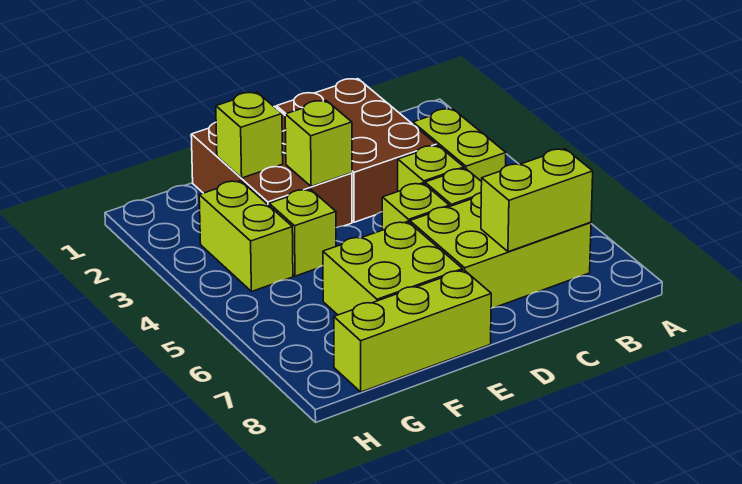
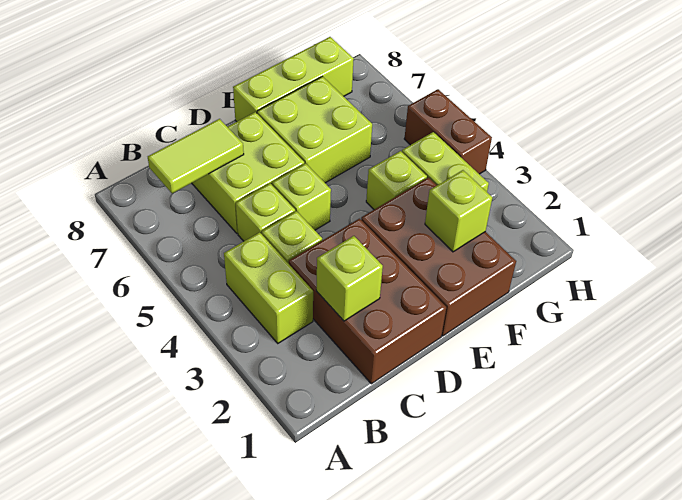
lime 2x3 brick [410,193,591,308] -> lime 2x2 brick [192,112,304,233]
lime 1x2 brick [481,149,593,252] -> lime 1x2 tile [148,119,244,193]
lime 1x1 brick [285,101,352,187] -> lime 1x1 brick moved to [316,236,383,321]
none -> brown 1x2 brick [404,89,492,174]

